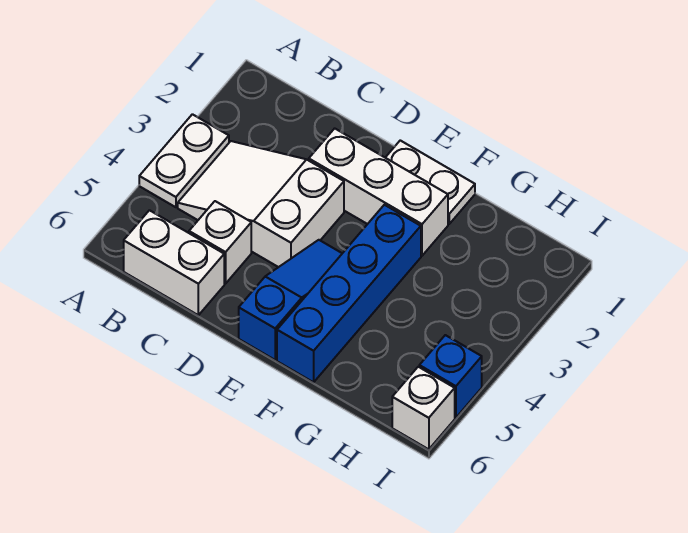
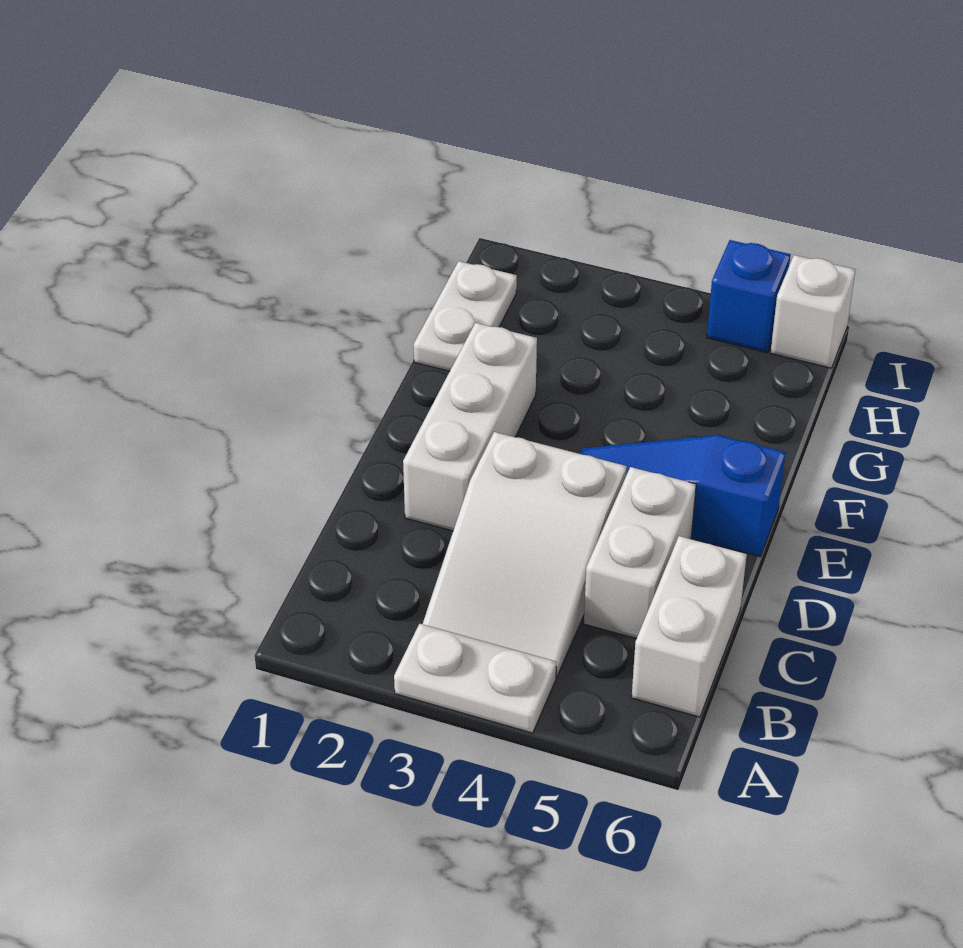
white 1x1 brick [189,201,251,284] -> white 1x2 brick [584,467,696,639]
white 1x2 plate [385,140,475,224] -> white 1x2 plate moved to [414,261,517,371]
blue 1x4 brick [277,205,421,382] -> none

